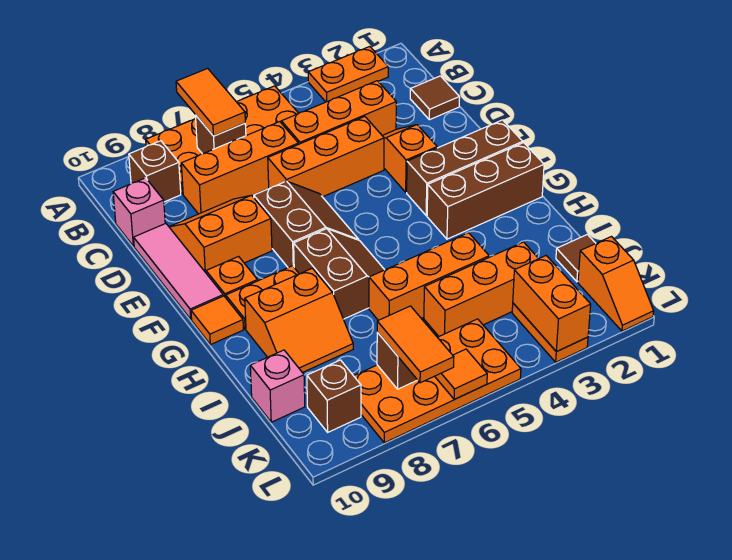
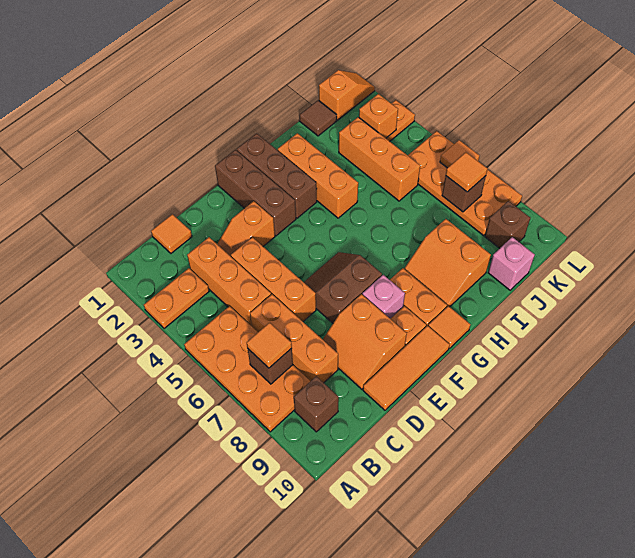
orange 1x2 plate [308,47,388,102] -> orange 1x2 plate turned to [144,268,209,329]
orange 1x2 tile [176,68,245,136] -> orange 1x1 tile [247,323,292,368]
brown 1x1 tile [410,76,460,120] -> orange 1x1 tile [151,214,192,253]
pink 1x1 brick [113,178,165,246] -> pink 1x1 brick moved to [362,275,405,319]
pink 1x3 tile [134,223,223,319] -> orange 1x3 tile [363,326,450,410]
brown 2x2 slope [294,229,384,319] -> none
orange 2x2 slope [245,268,353,373] -> orange 2x2 slope turned to [404,219,491,307]
orange 1x3 brick [369,233,489,320] -> orange 1x3 brick moved to [278,133,358,218]
orange 1x2 brick [513,256,591,352] -> orange 1x1 brick [359,94,398,138]
orange 1x2 tile [377,306,454,383] -> orange 1x1 tile [446,152,488,192]

